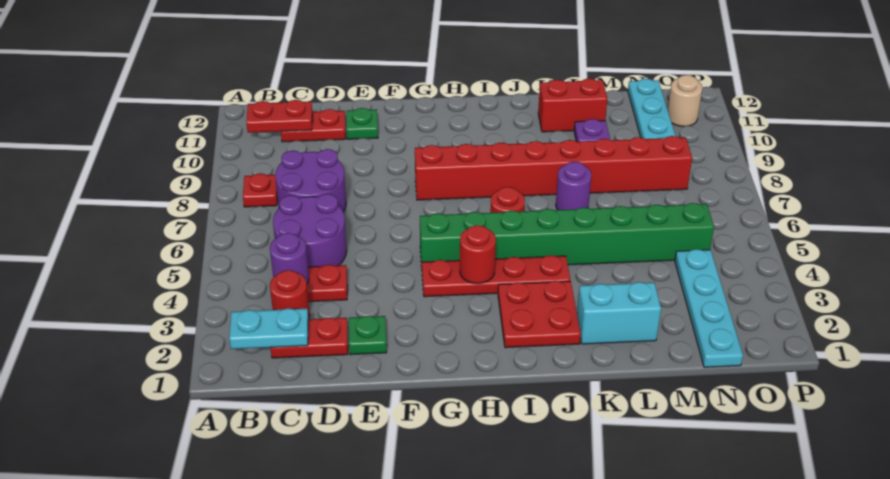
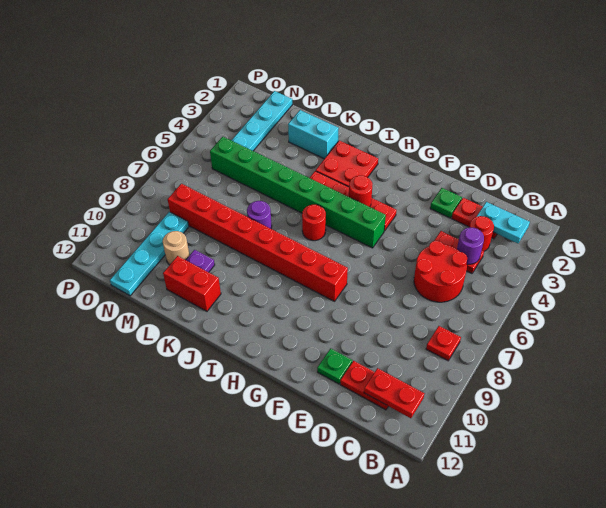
purple 2x2 round brick [273,194,347,267] -> red 2x2 round brick [414,241,467,302]
purple 2x2 round brick [275,149,346,212] -> none
tan 1x1 round brick [668,75,702,126] -> tan 1x1 round brick moved to [163,231,189,265]

